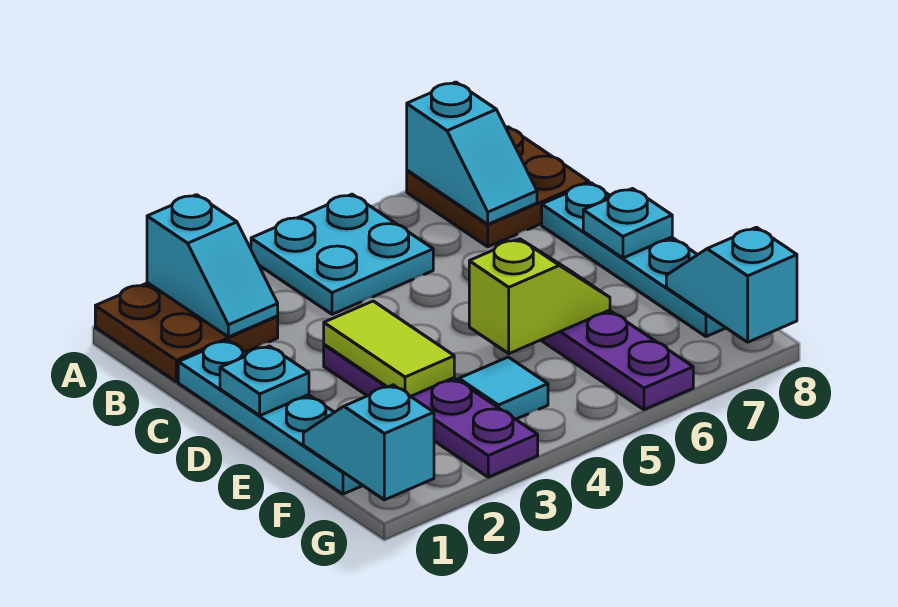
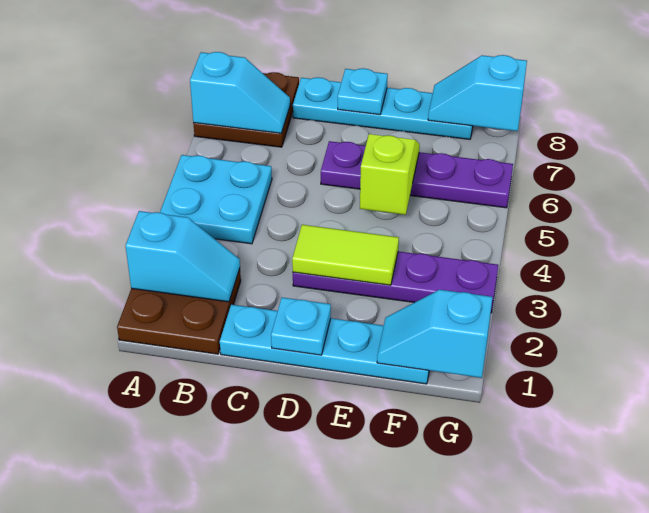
cyan 1x1 tile [459,357,548,419] -> none

